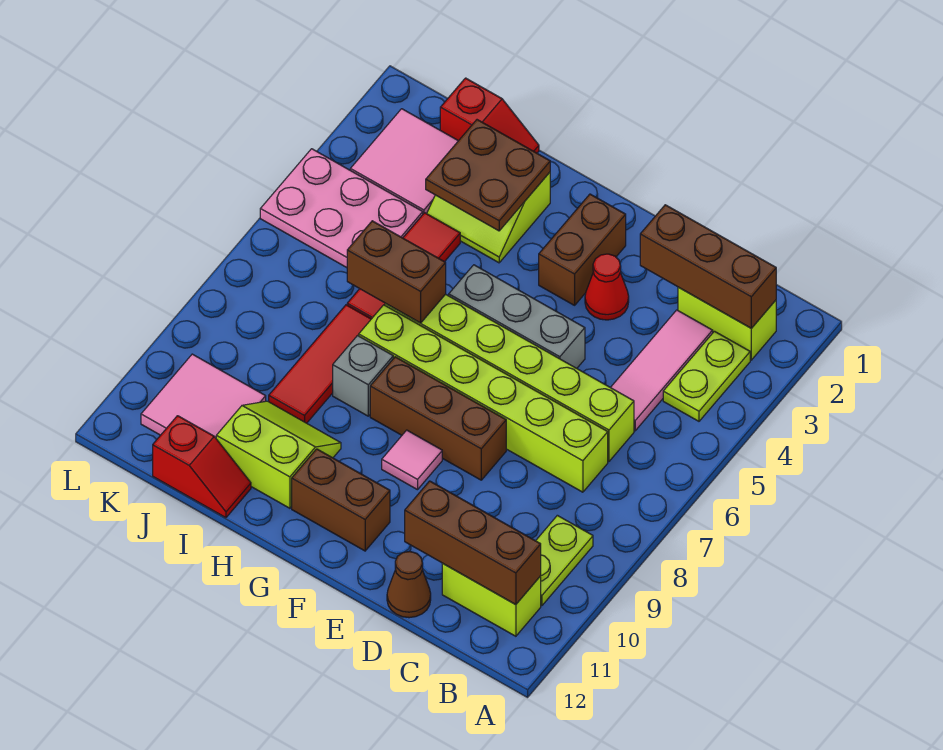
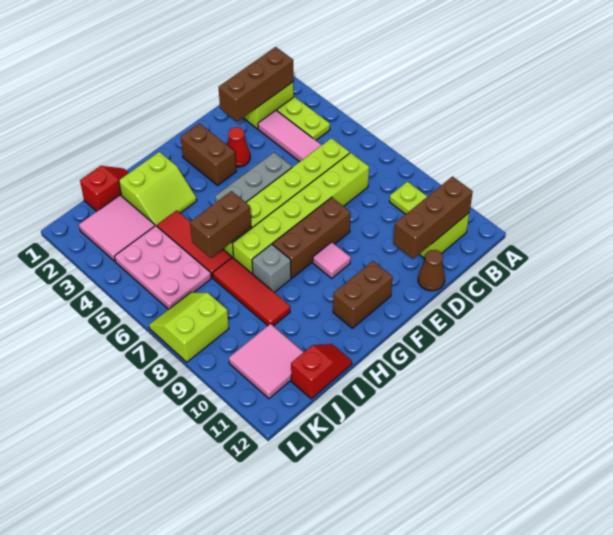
brown 2x2 plate [426,120,550,231] -> none
lime 2x2 slope [216,401,341,508] -> lime 2x2 slope moved to [149,292,229,362]
pink 2x3 plate [260,149,423,268] -> pink 2x3 plate turned to [114,226,211,310]

